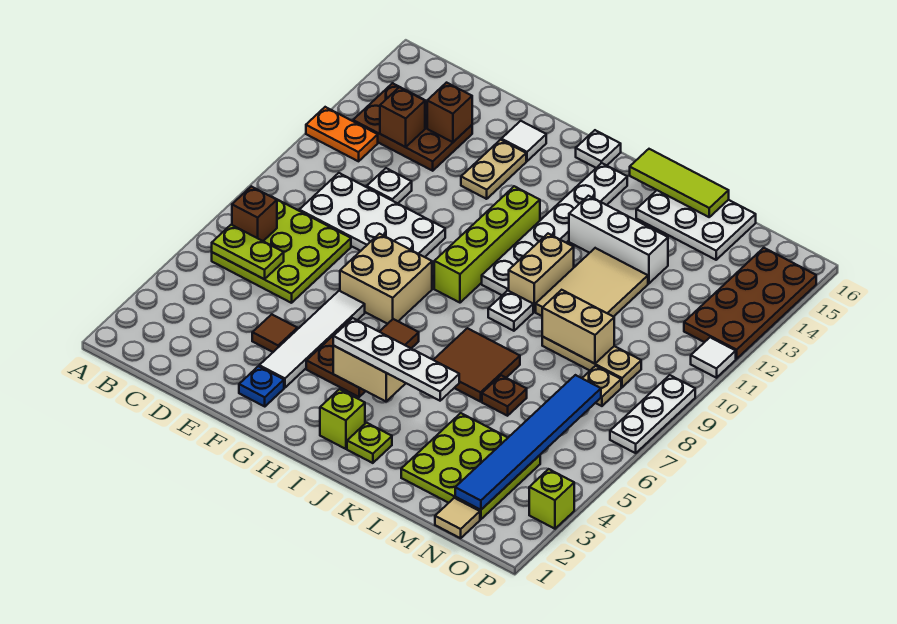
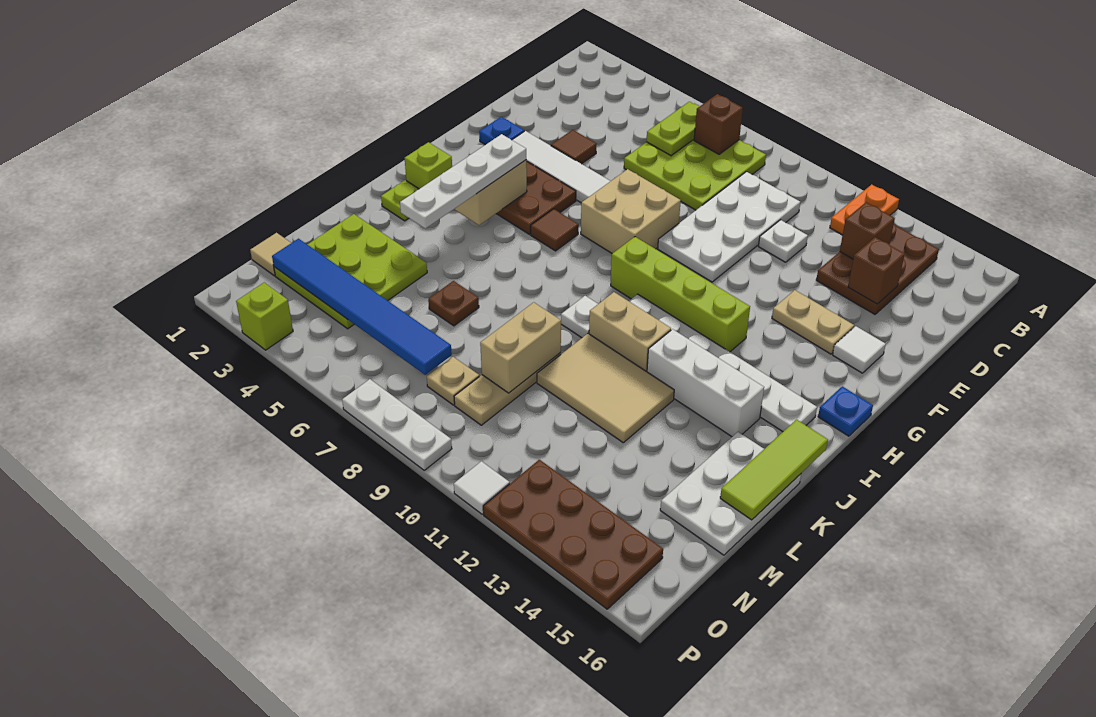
white 1x1 plate [576,130,621,168] -> blue 1x1 plate [818,386,873,436]
brown 2x2 tile [434,328,520,402] -> none
white 1x3 brick [569,196,668,284] -> white 1x3 brick turned to [647,329,764,437]

